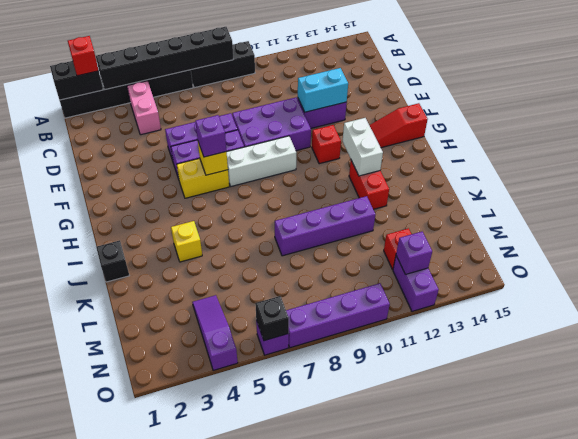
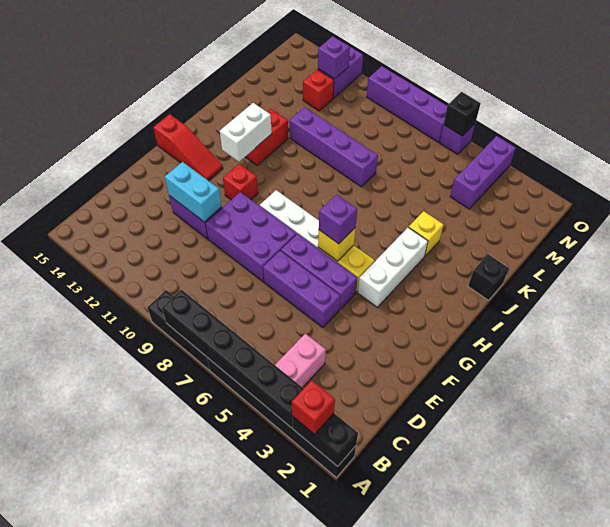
none -> white 1x3 brick [358,227,428,307]
purple 1x3 slope [192,295,238,371] -> purple 1x3 brick [450,136,516,209]

